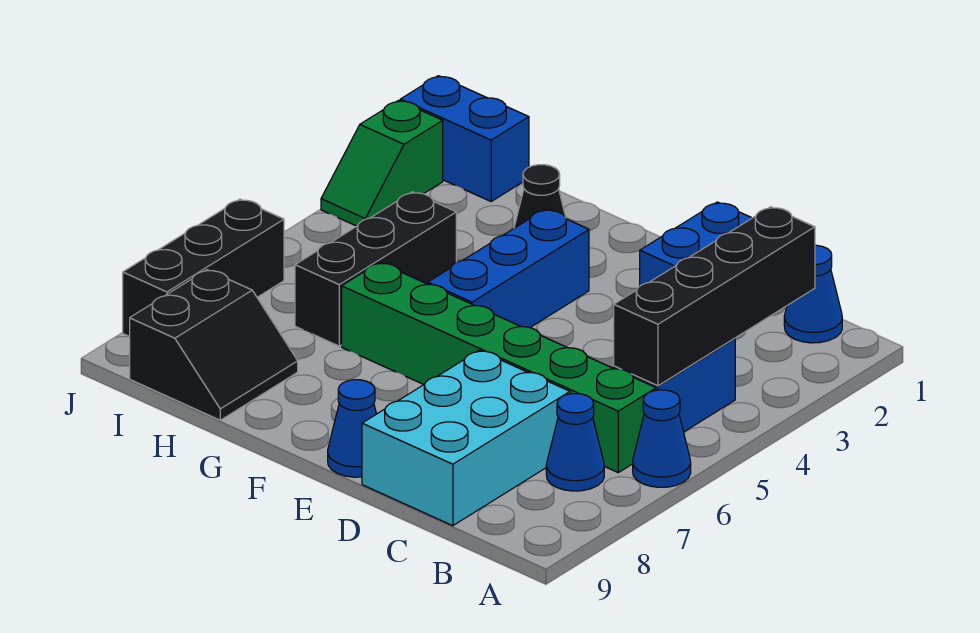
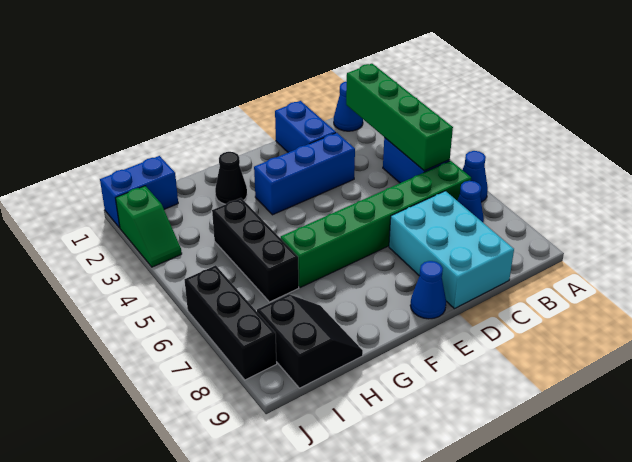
black 1x4 brick [614,207,815,386] -> green 1x4 brick [346,64,453,171]
blue 1x3 brick [428,209,589,328] -> blue 1x3 brick turned to [254,133,355,215]

